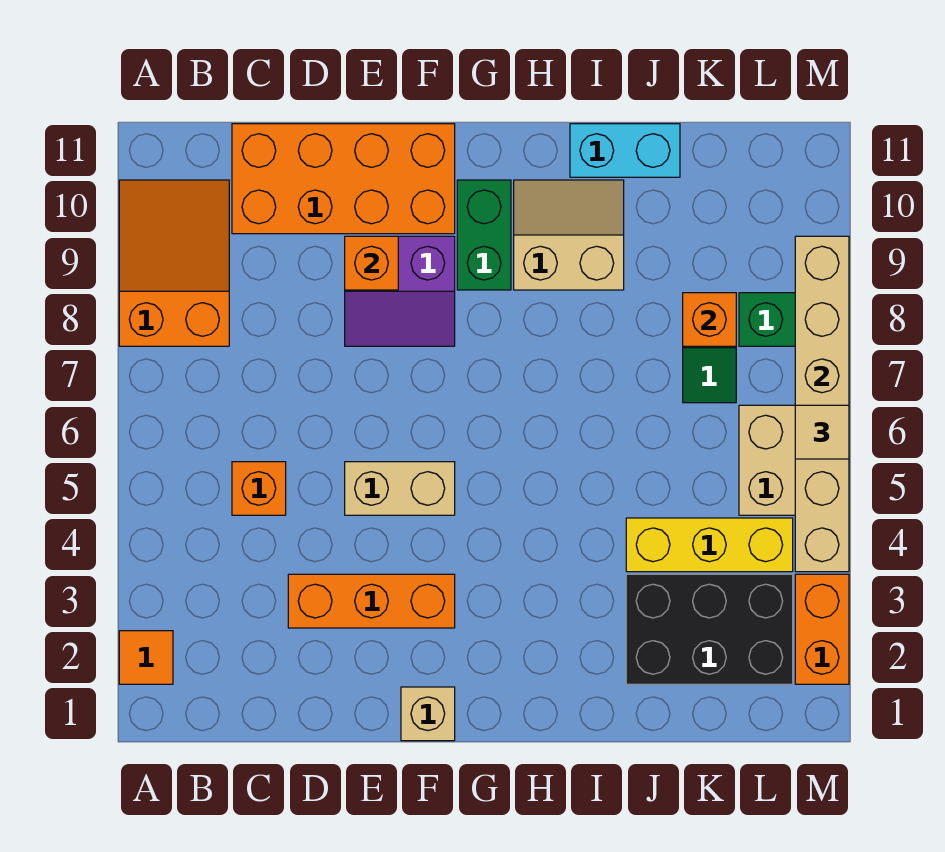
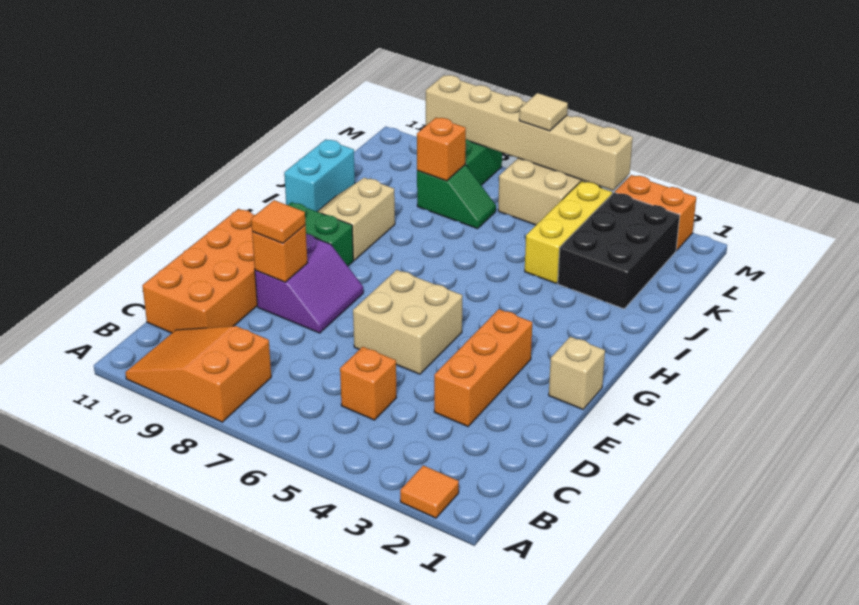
tan 1x2 brick [345,462,455,515] -> tan 2x2 brick [353,270,462,374]
none -> orange 1x1 tile [251,200,306,243]

